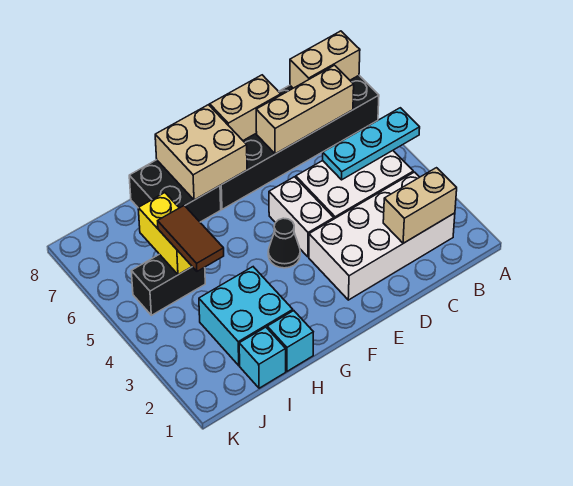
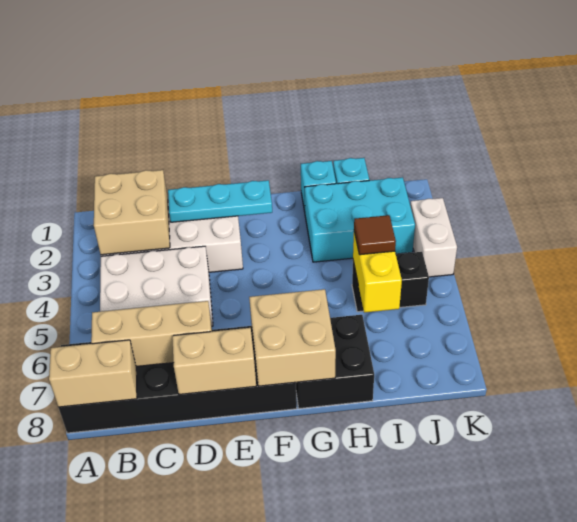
cyan 1x3 plate [323,108,420,180] -> cyan 1x3 plate moved to [168,180,272,222]
tan 1x2 brick [383,168,457,243] -> tan 2x2 brick [94,170,170,255]
white 1x2 brick [269,177,334,257] -> white 1x2 brick moved to [410,198,457,277]
black 1x1 cone [268,218,300,268] -> none
cyan 2x2 brick [199,267,293,365] -> cyan 2x3 brick [304,177,415,262]
brown 1x2 tile [158,206,224,271] -> brown 1x1 tile [354,215,396,255]

